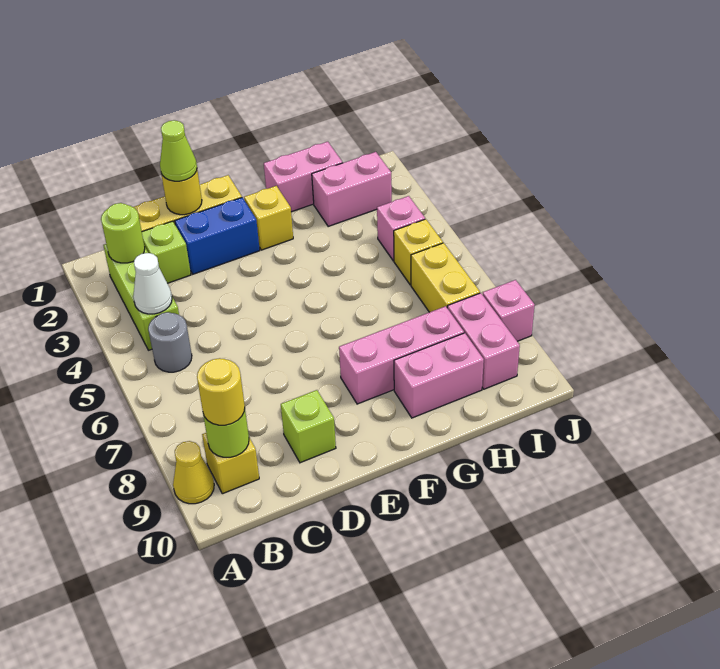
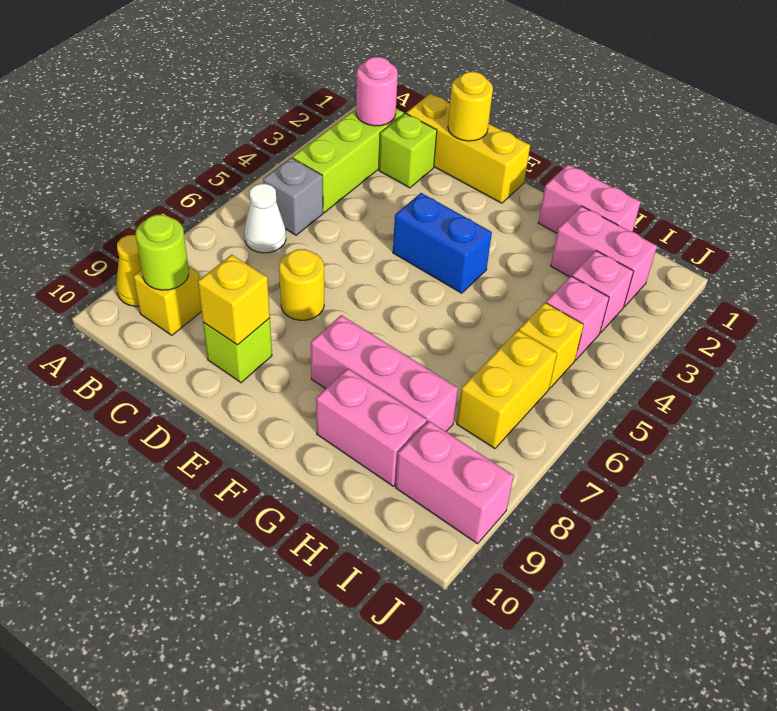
lime 1x1 round brick [101,203,145,263] -> pink 1x1 round brick [356,57,398,126]
white 1x1 cone [133,253,172,314] -> white 1x1 cone moved to [244,184,286,253]
grey 1x1 round brick [148,312,192,372] -> grey 1x1 brick [263,158,323,235]
yellow 1x1 round brick [197,358,245,425] -> yellow 1x1 round brick moved to [279,249,324,320]
lime 1x1 cone [160,120,197,181] -> none
blue 1x2 brick [175,198,260,274] -> blue 1x2 brick moved to [393,193,492,293]
yellow 1x1 brick [244,186,293,250] -> yellow 1x1 brick moved to [198,255,270,345]
pink 1x2 brick [447,293,520,389] -> pink 1x2 brick turned to [396,421,514,544]
pink 1x1 brick [483,280,535,341] -> pink 1x1 brick moved to [572,251,633,333]

